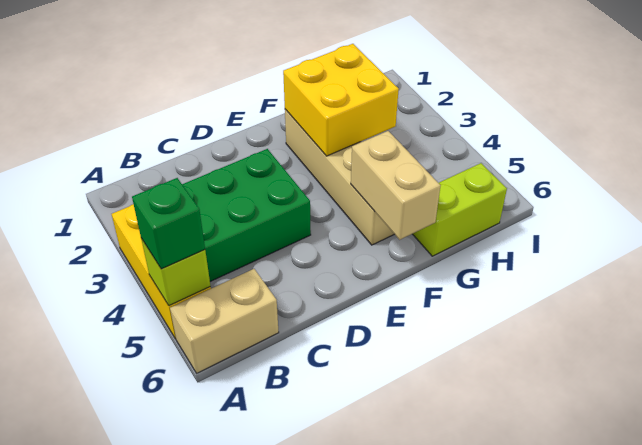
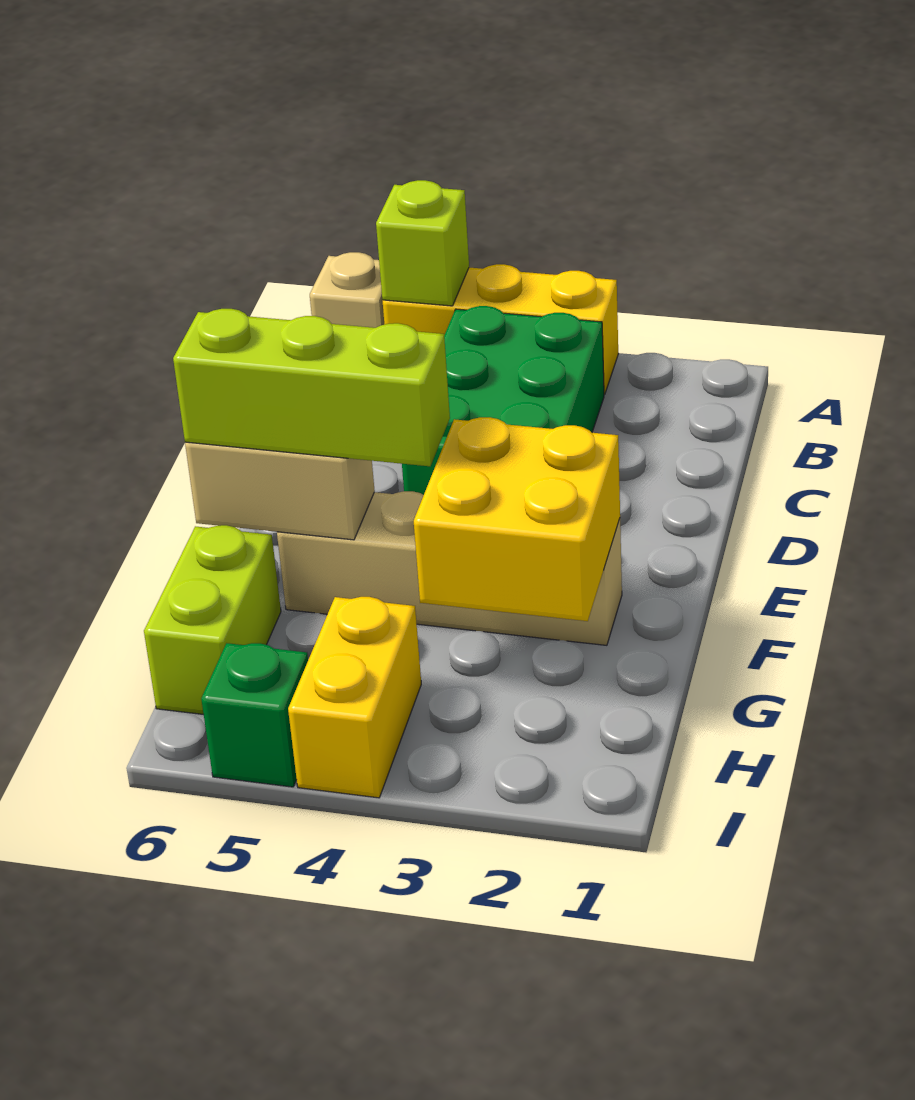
green 1x1 brick [132,178,205,269] -> green 1x1 brick moved to [201,643,308,787]
tan 1x2 brick [170,269,279,373] -> tan 1x1 brick [310,252,384,328]
none -> lime 1x3 brick [173,309,450,466]
none -> yellow 1x2 brick [288,597,421,798]

